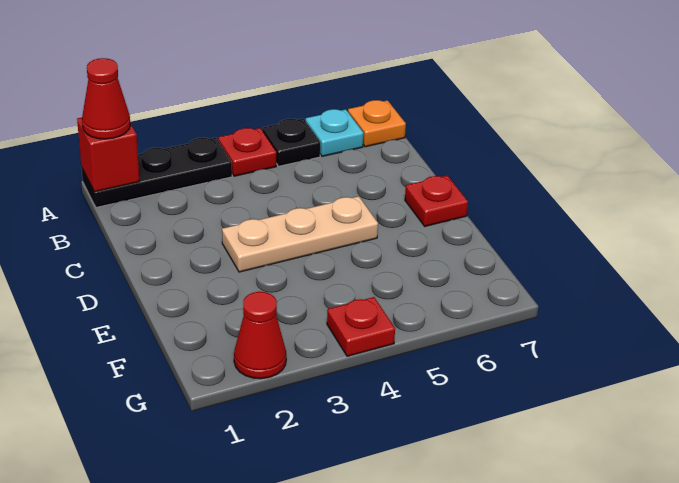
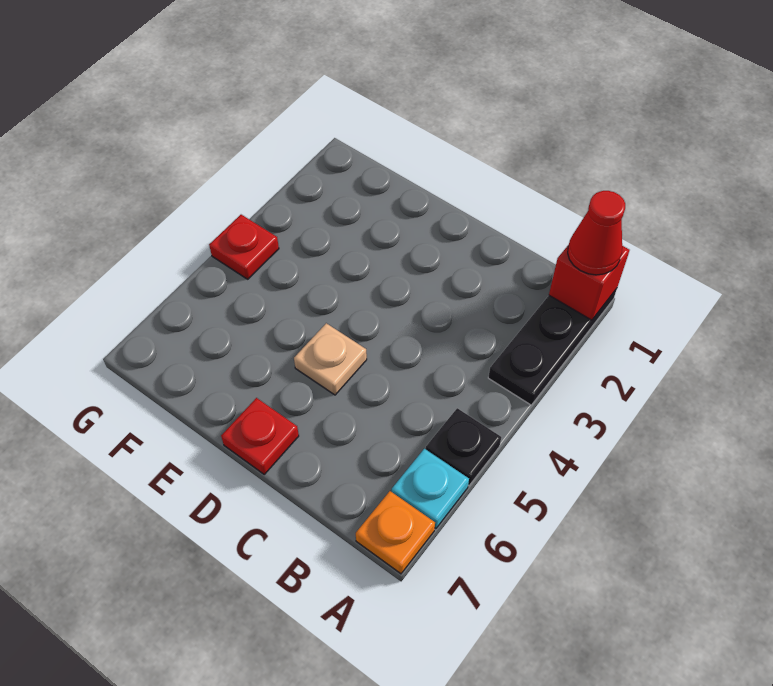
red 1x1 plate [218,128,276,176] -> none
tan 1x3 plate [222,196,378,272] -> tan 1x1 plate [294,323,367,395]
red 1x1 cone [234,292,286,379] -> none

